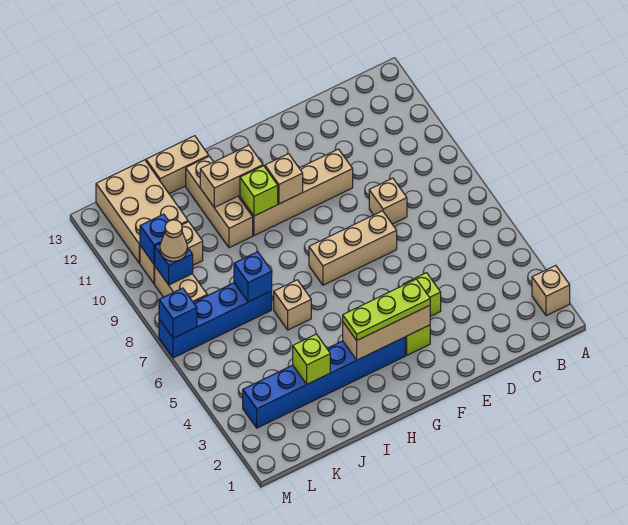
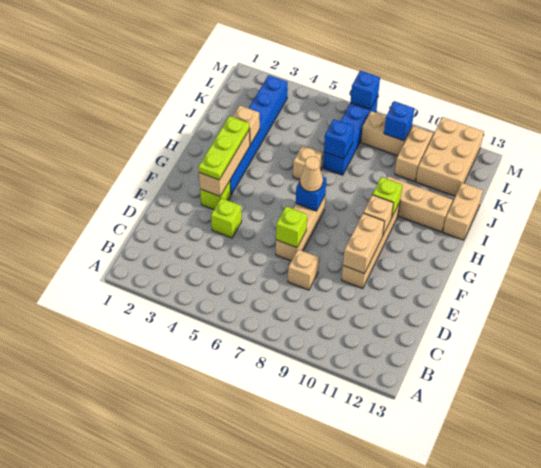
tan 1x1 brick [532,265,570,316] -> tan 1x1 brick moved to [233,105,260,145]
tan 1x2 brick [200,145,263,208] -> tan 1x2 brick moved to [343,213,385,274]
lime 1x1 brick [293,334,330,384] -> lime 1x1 brick moved to [276,206,307,248]
tan 2x3 brick [96,160,188,263] -> tan 2x3 brick turned to [416,117,484,196]
tan 1x1 cone [160,220,187,261] -> tan 1x1 cone moved to [300,156,323,192]
blue 1x1 brick [140,214,168,264] -> blue 1x1 brick moved to [296,177,326,211]

